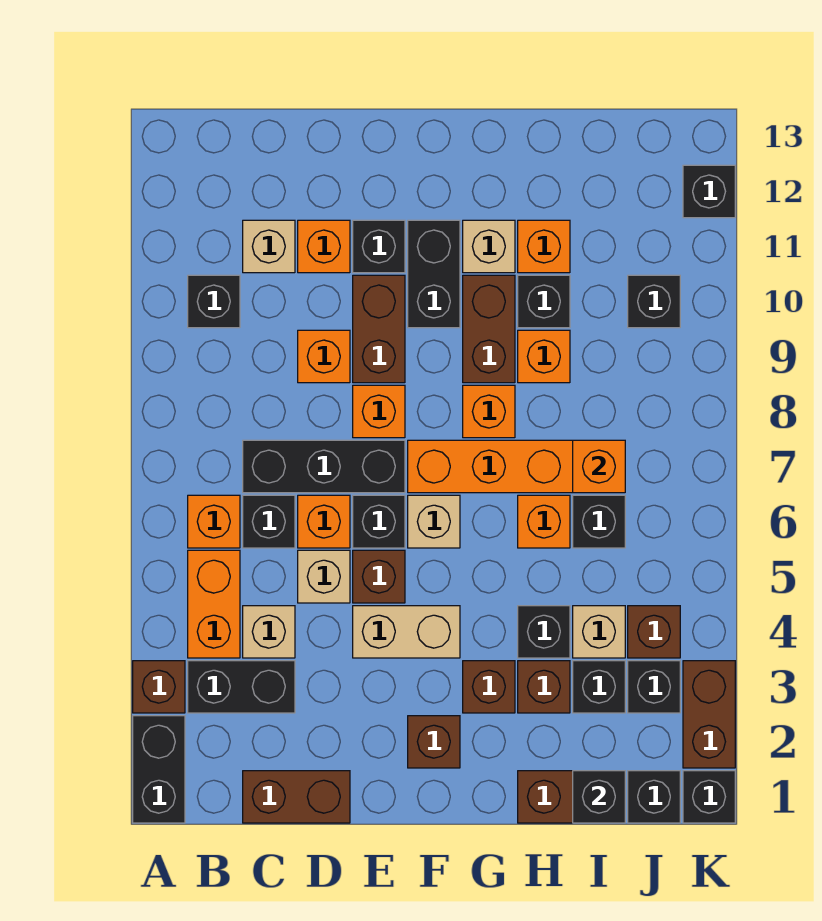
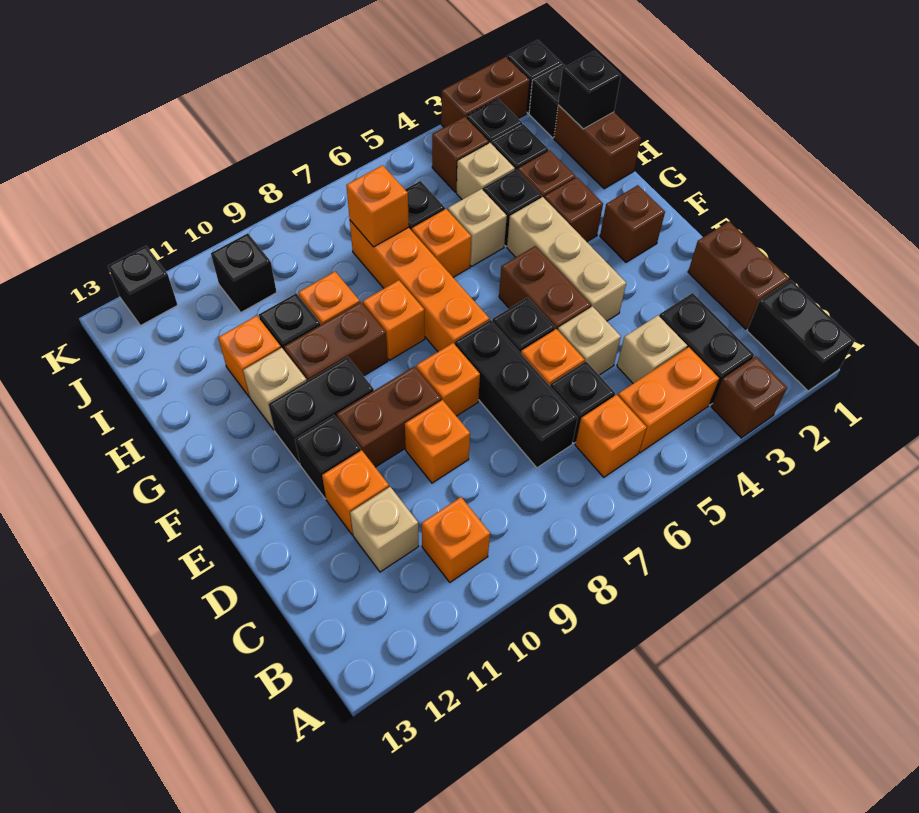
black 1x2 brick [133,716,185,823] -> black 1x2 brick turned to [747,280,855,391]
black 1x1 brick [188,275,240,328] -> orange 1x1 brick [422,497,490,582]
tan 1x2 brick [353,606,460,658] -> tan 1x3 brick [507,197,626,321]
brown 1x1 brick [353,550,405,603] -> brown 1x2 brick [499,246,591,330]
tan 1x1 brick [408,495,460,548] -> tan 1x1 brick moved to [448,189,507,266]

